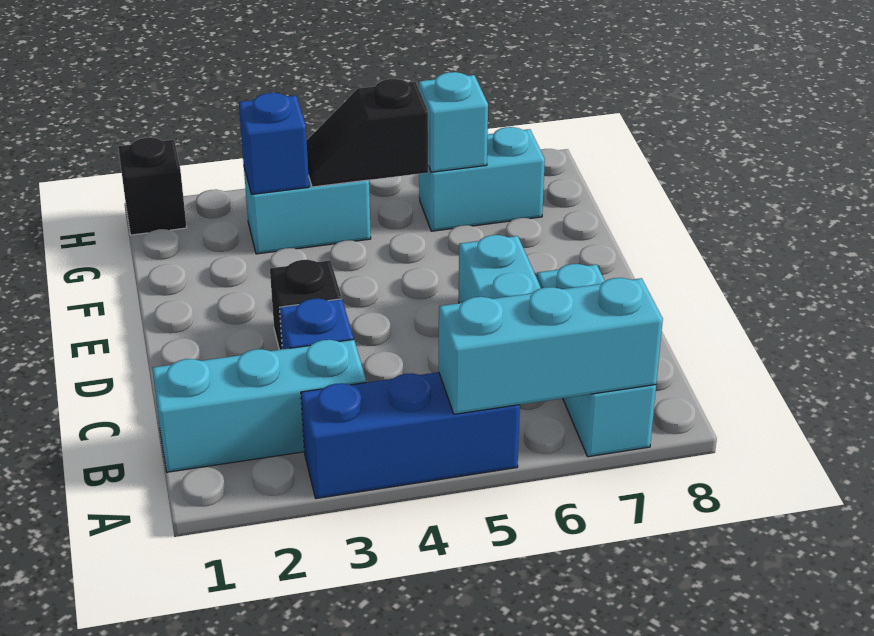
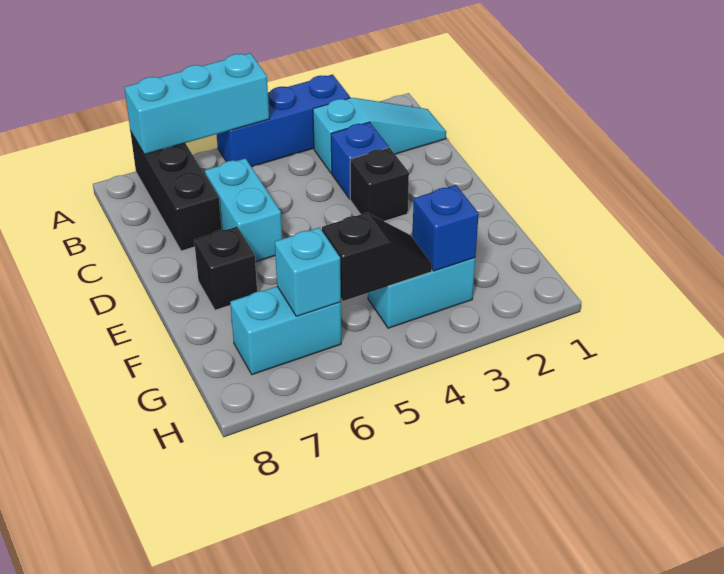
cyan 1x3 brick [537,264,656,457] -> black 1x3 brick [130,131,222,251]
cyan 1x3 brick [152,339,366,472] -> cyan 1x3 slope [313,98,446,173]
black 1x1 brick [118,138,187,235] -> black 1x1 brick moved to [194,227,257,310]

